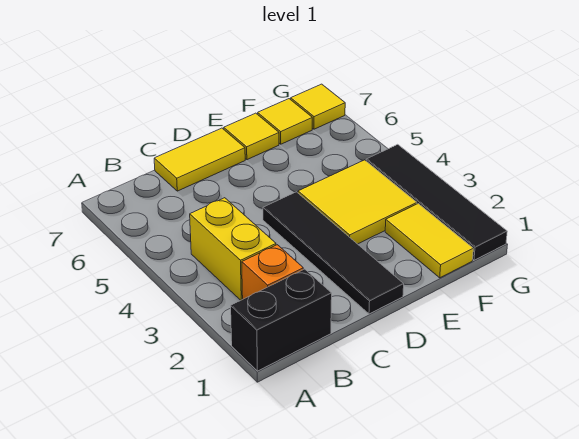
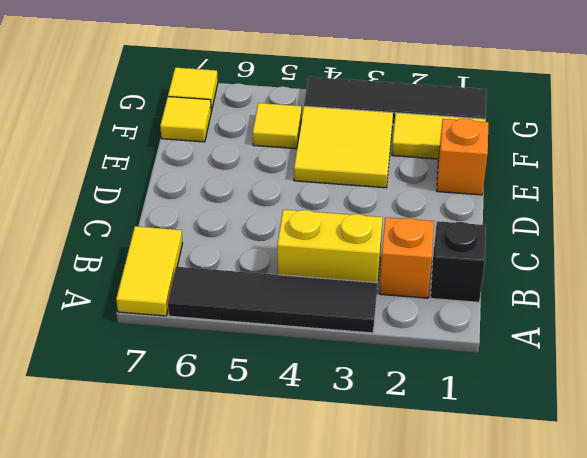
black 1x2 brick [231,269,332,371] -> black 1x1 brick [431,221,486,302]
yellow 1x2 tile [154,128,245,191] -> yellow 1x2 tile moved to [116,226,182,316]
black 1x4 tile [263,192,404,314] -> black 1x4 tile moved to [168,267,377,333]
none -> orange 1x1 brick [437,118,488,195]
yellow 1x1 tile [224,113,279,160] -> yellow 1x1 tile moved to [253,103,301,149]

